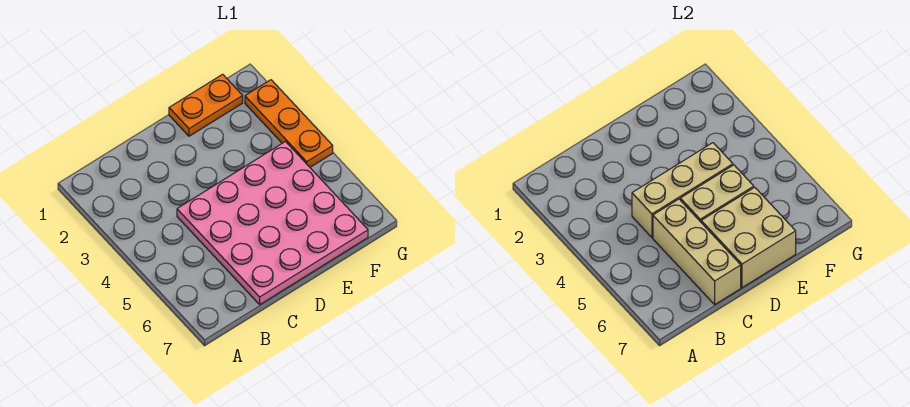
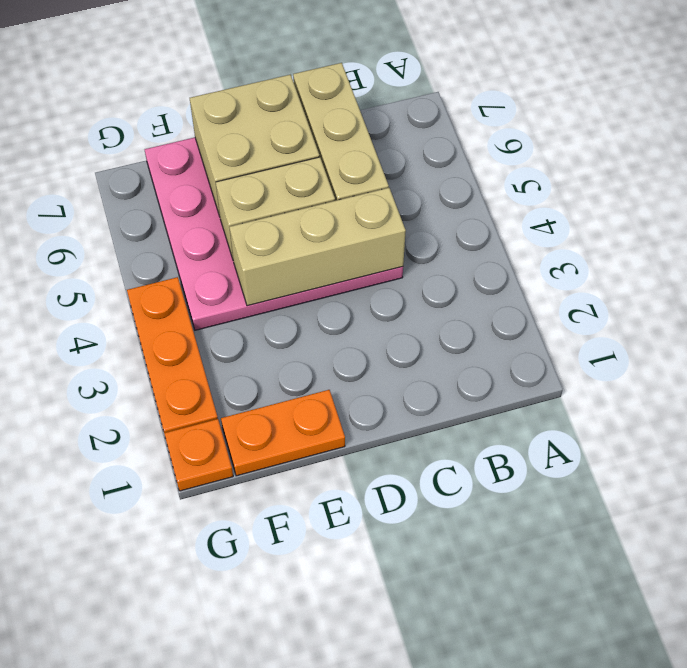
none -> orange 1x1 plate [164,419,233,491]

